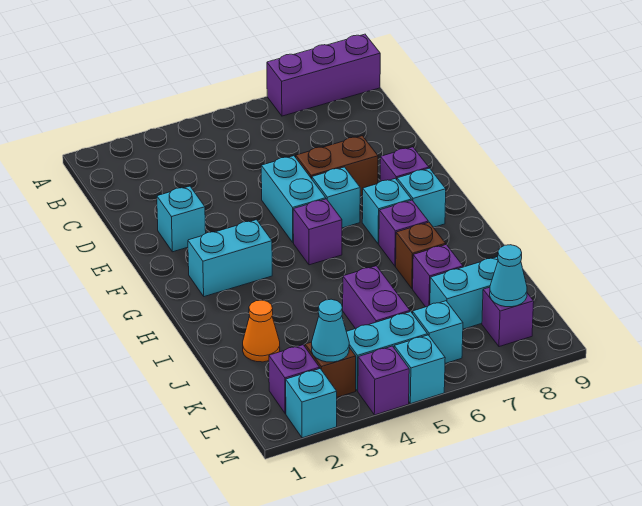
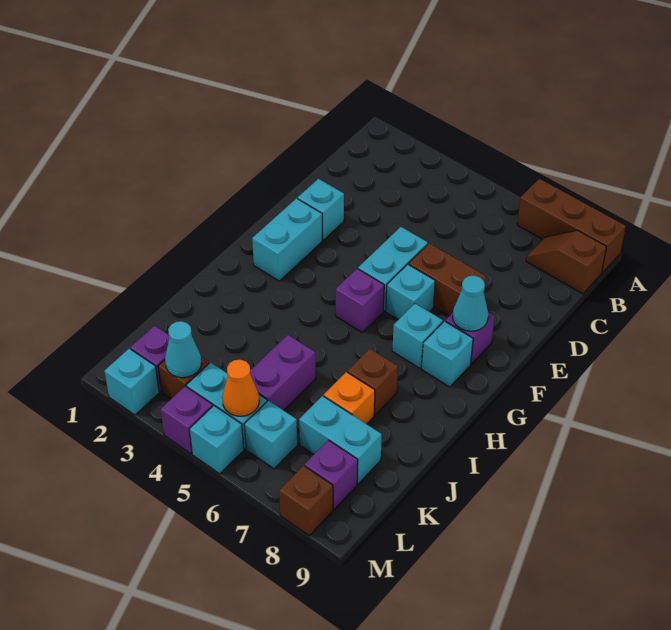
purple 1x3 brick [267,34,380,116] -> brown 1x3 brick [517,179,626,273]
none -> brown 1x2 slope [526,230,606,294]
cyan 1x2 brick [188,220,272,297] -> cyan 1x2 brick turned to [252,198,323,281]
purple 1x1 brick [379,200,428,266] -> none
orange 1x1 cone [243,300,280,362] -> orange 1x1 cone moved to [222,360,259,416]
purple 1x1 brick [413,245,463,307] -> orange 1x1 brick [324,372,375,424]
cyan 1x1 cone [490,245,527,307] -> cyan 1x1 cone moved to [453,276,488,331]
none -> brown 1x1 brick [279,466,333,536]

